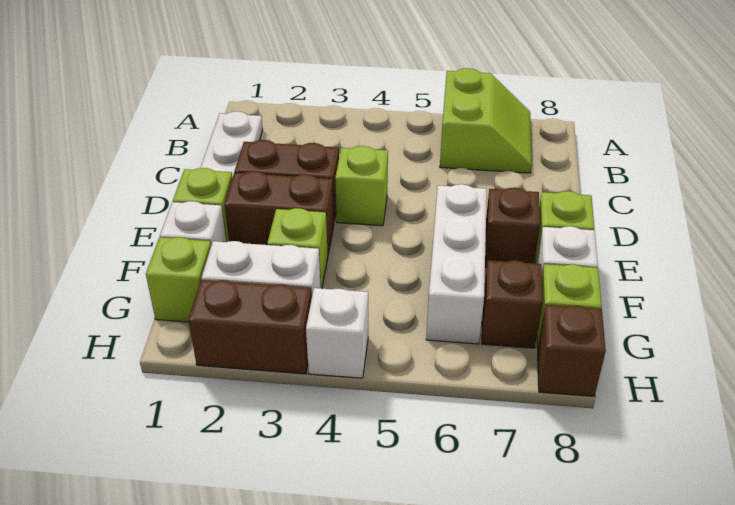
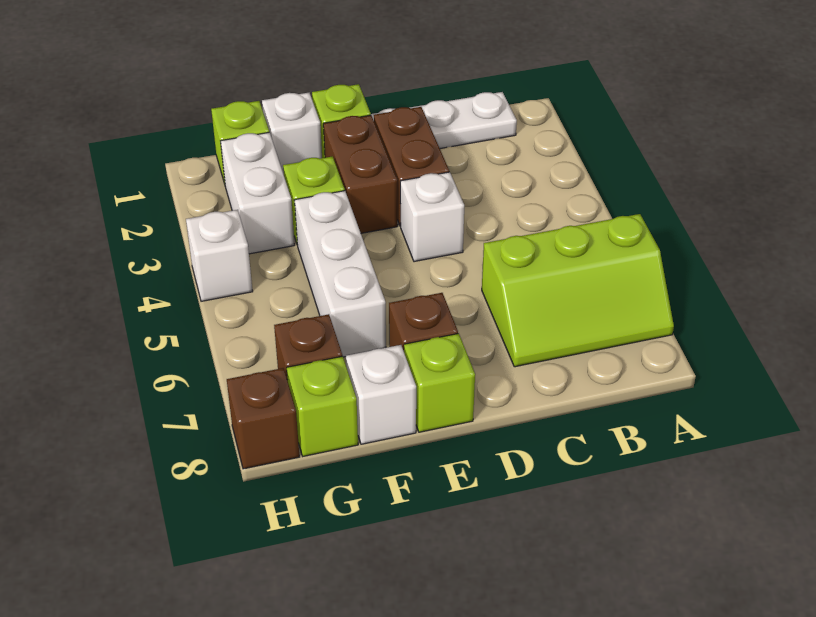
lime 2x2 slope [440,68,532,173] -> lime 2x3 slope [482,214,674,367]
lime 1x1 brick [335,146,388,226] -> white 1x1 brick [400,172,464,262]
white 1x3 brick [426,184,487,344] -> white 1x3 brick turned to [295,191,386,357]
brown 1x2 brick [189,280,312,374] -> none

